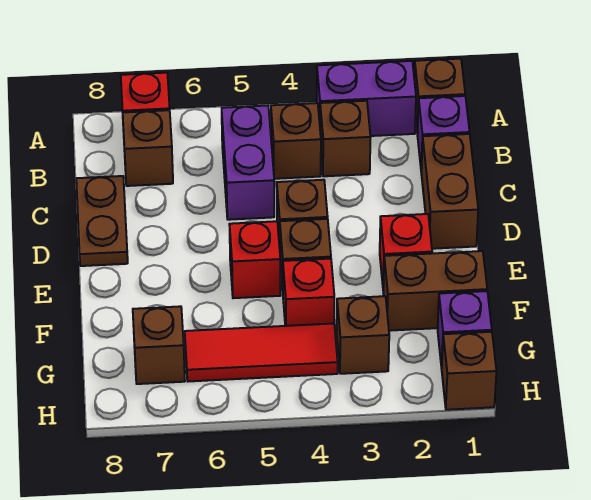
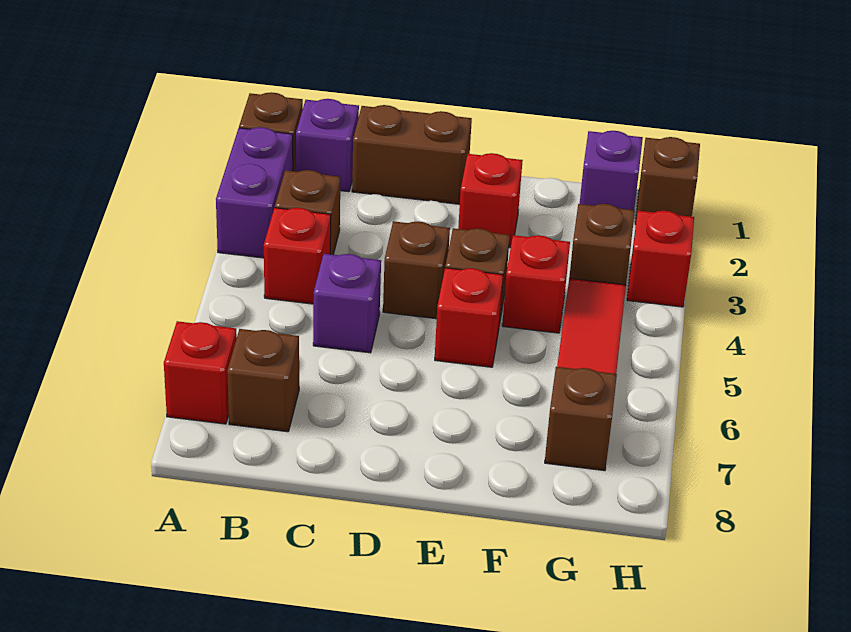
brown 1x1 brick [271,103,321,179] -> red 1x1 brick [264,208,331,304]
purple 1x2 brick [222,106,274,220] -> purple 1x1 brick [313,254,381,353]
brown 1x2 plate [76,176,128,266] -> none
brown 1x2 brick [383,251,487,331] -> none
none -> red 1x1 brick [627,211,694,307]

